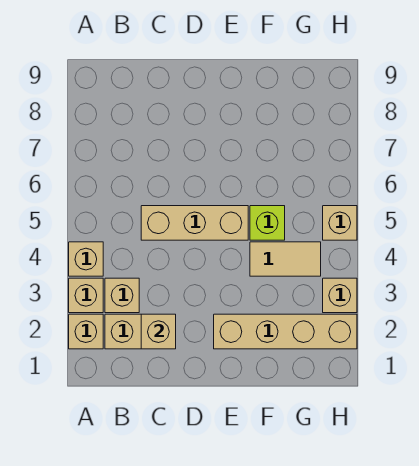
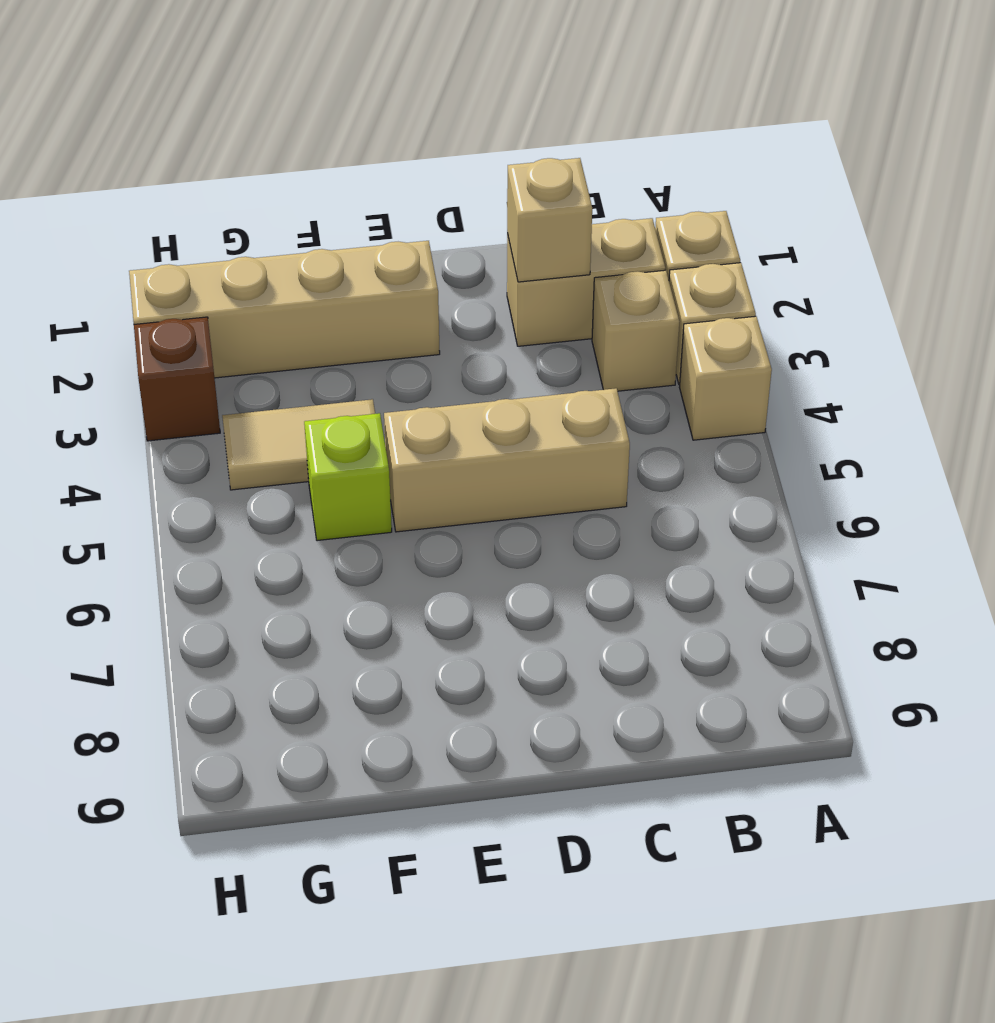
tan 1x1 brick [323,278,357,313] -> brown 1x1 brick [134,317,220,441]
tan 1x1 brick [323,206,357,240] -> none

